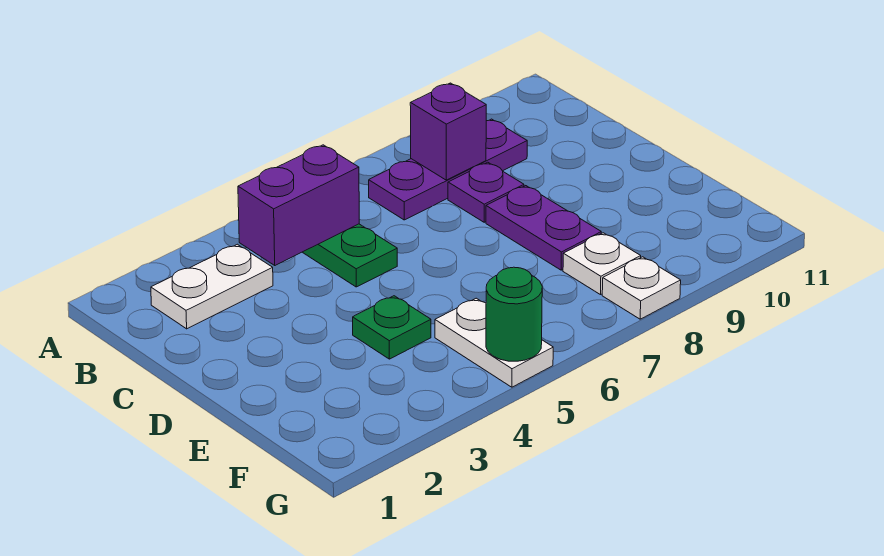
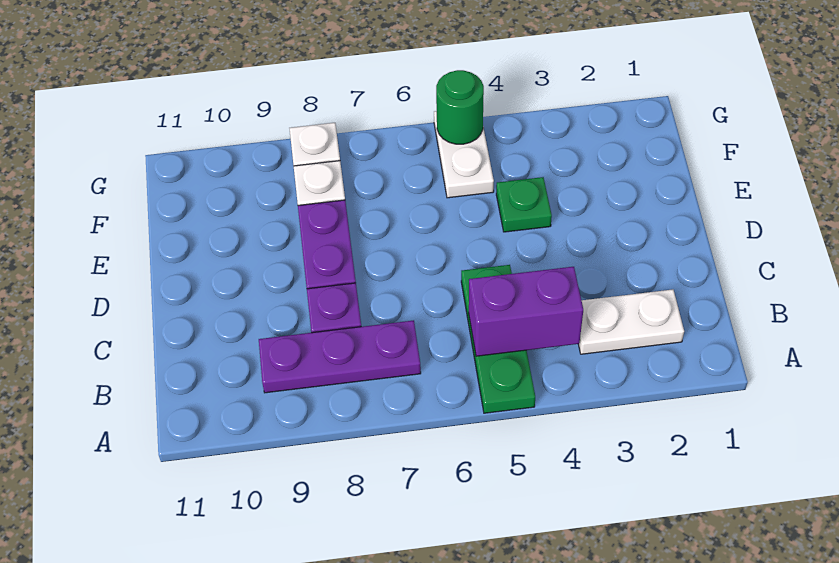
purple 1x1 brick [410,83,486,180] -> none

